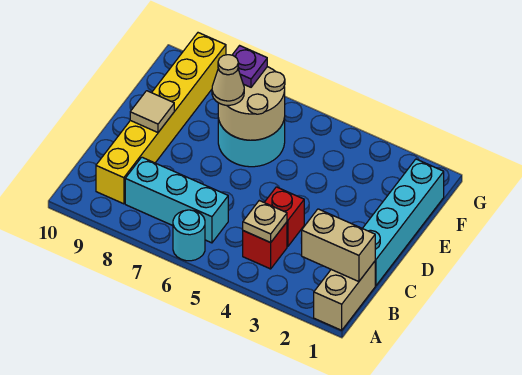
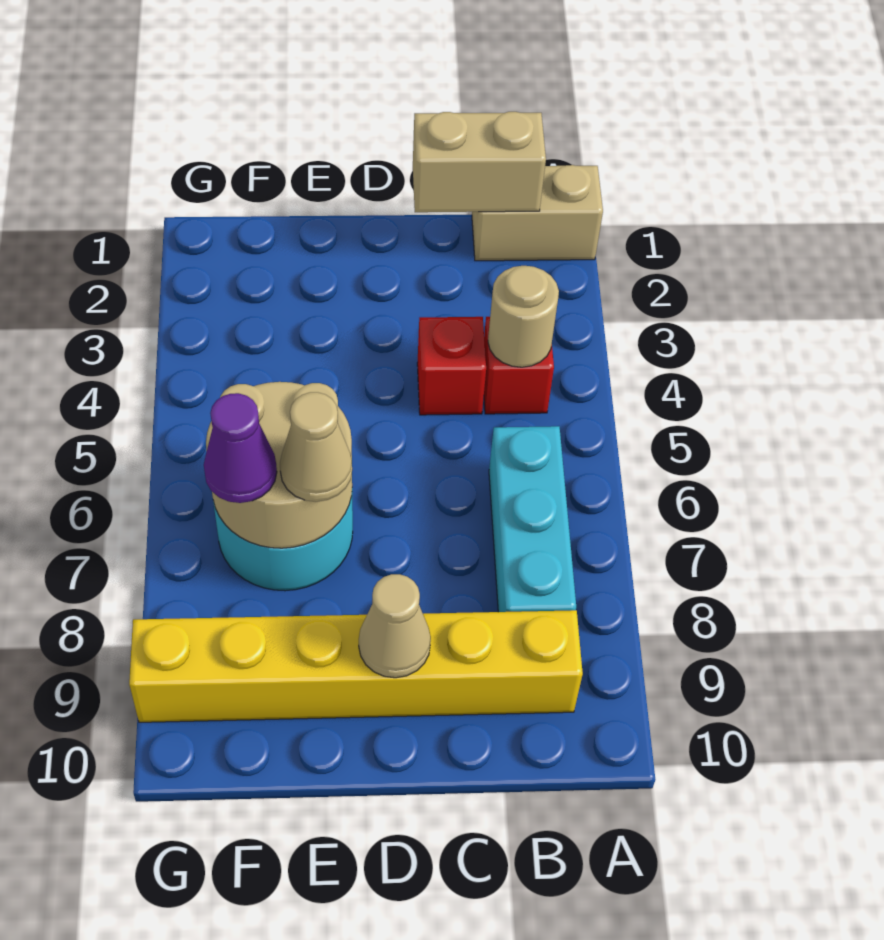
cyan 1x1 round brick [173,210,205,261] -> none
tan 1x2 brick [301,209,375,282] -> tan 1x2 brick turned to [413,112,546,212]
tan 1x1 plate [243,201,287,243] -> tan 1x1 round brick [488,266,559,367]
cyan 1x4 brick [363,159,444,286] -> none
tan 1x1 tile [130,91,174,132] -> tan 1x1 cone [359,574,431,678]
purple 1x1 plate [233,46,267,87] -> purple 1x1 cone [204,393,277,503]

